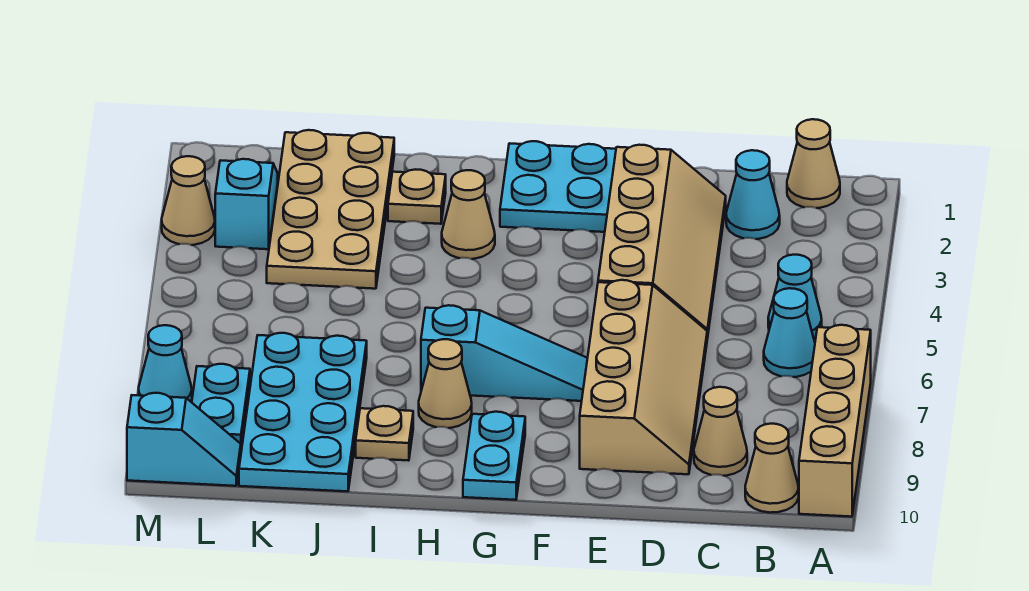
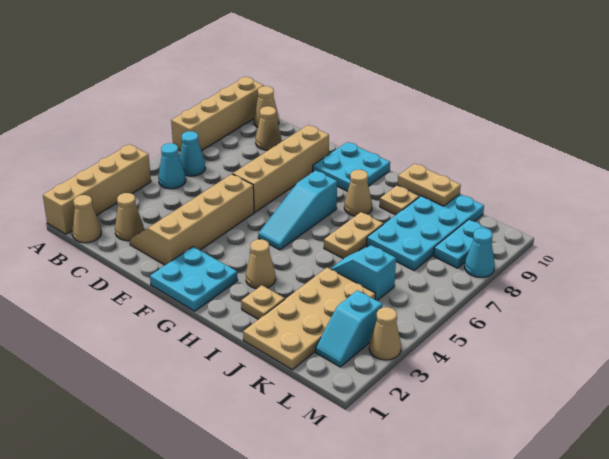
none -> tan 1x4 brick [43,144,151,234]
cyan 1x1 cone [726,150,780,239] -> tan 1x1 cone [115,193,144,241]
cyan 1x3 slope [421,305,588,401] -> cyan 1x3 slope turned to [258,171,337,250]
cyan 1x2 plate [463,412,525,500] -> cyan 2x2 plate [313,142,390,191]
none -> tan 1x2 plate [324,212,383,259]
none -> tan 1x2 plate [398,164,461,206]
cyan 1x2 slope [127,393,241,486] -> cyan 1x2 slope moved to [331,245,396,301]

